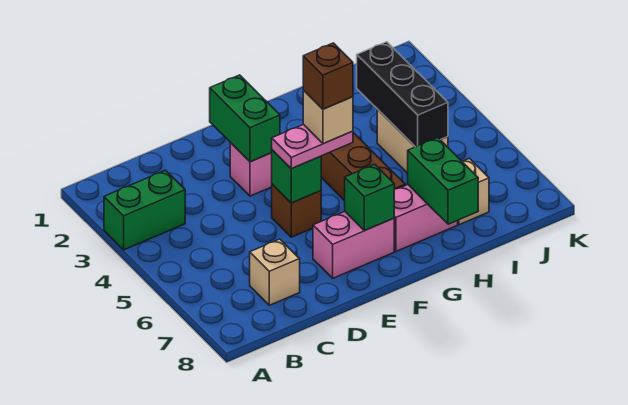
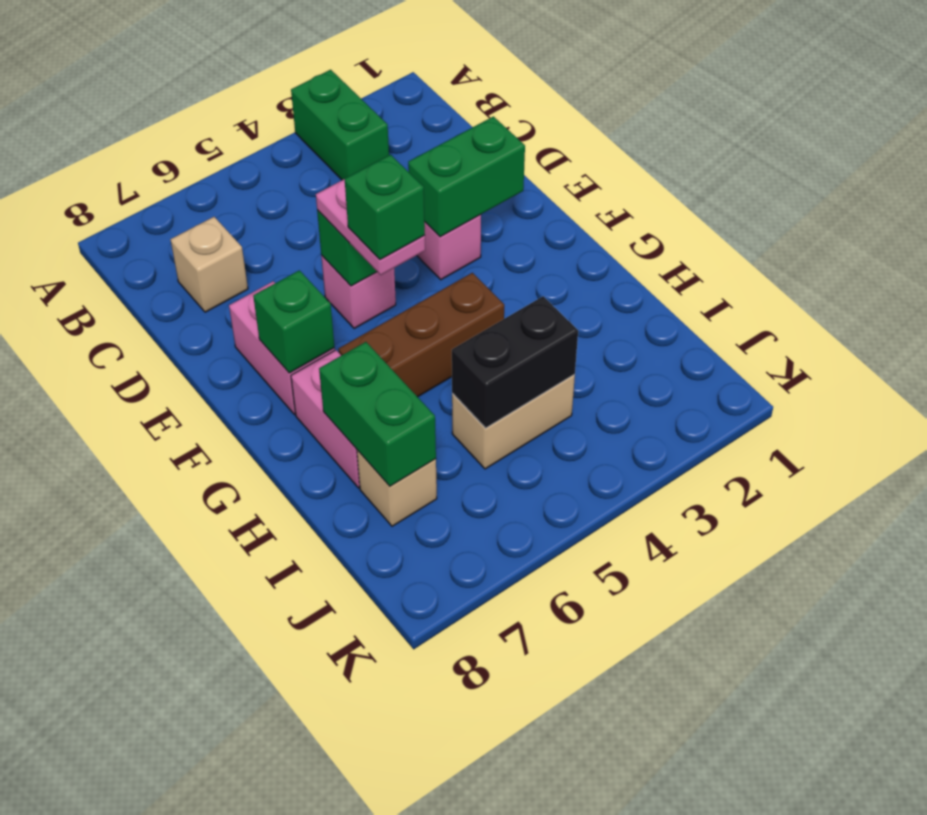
brown 1x1 brick [272,184,321,237] -> pink 1x1 brick [321,255,396,329]
tan 1x1 brick [303,90,353,144] -> green 1x1 brick [345,155,425,259]
brown 1x1 brick [303,43,353,109] -> none
green 1x2 brick [408,138,478,224] -> green 1x2 brick turned to [319,342,436,486]
black 1x3 brick [357,42,448,147] -> black 1x2 brick [452,296,578,428]

